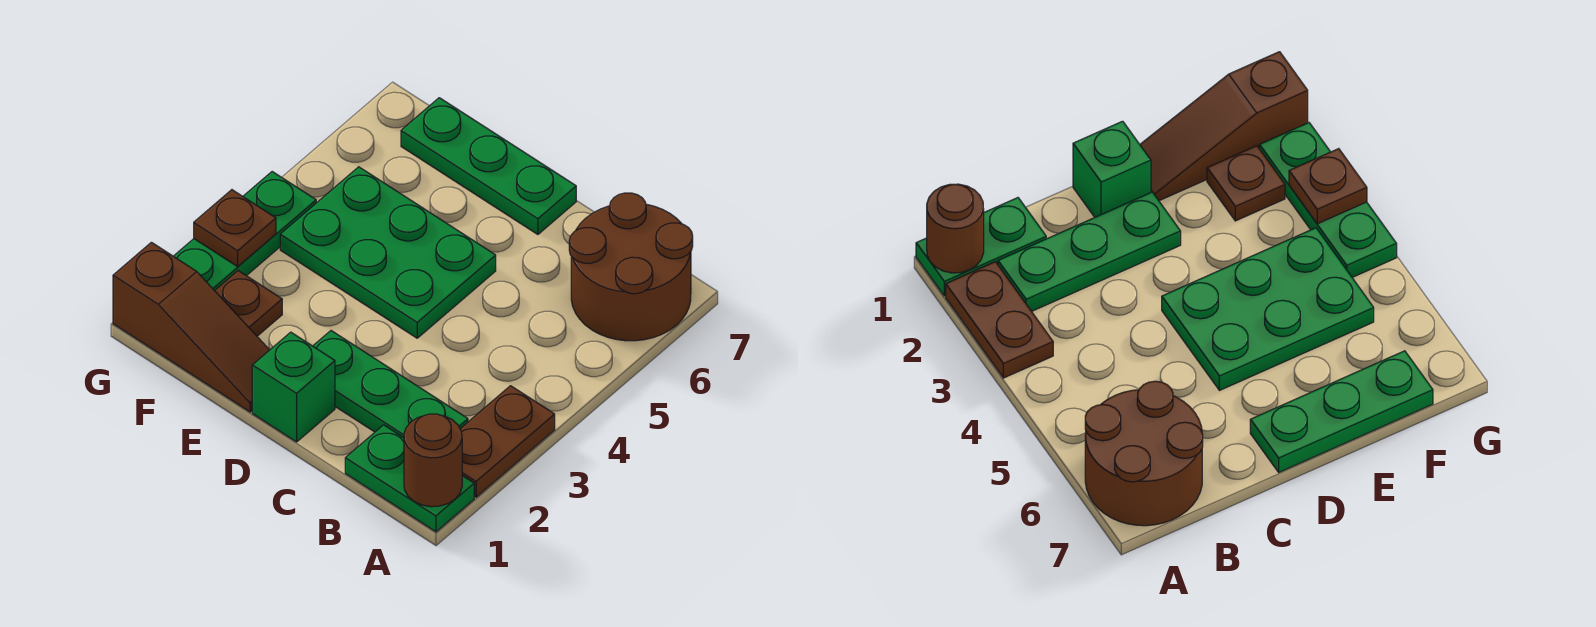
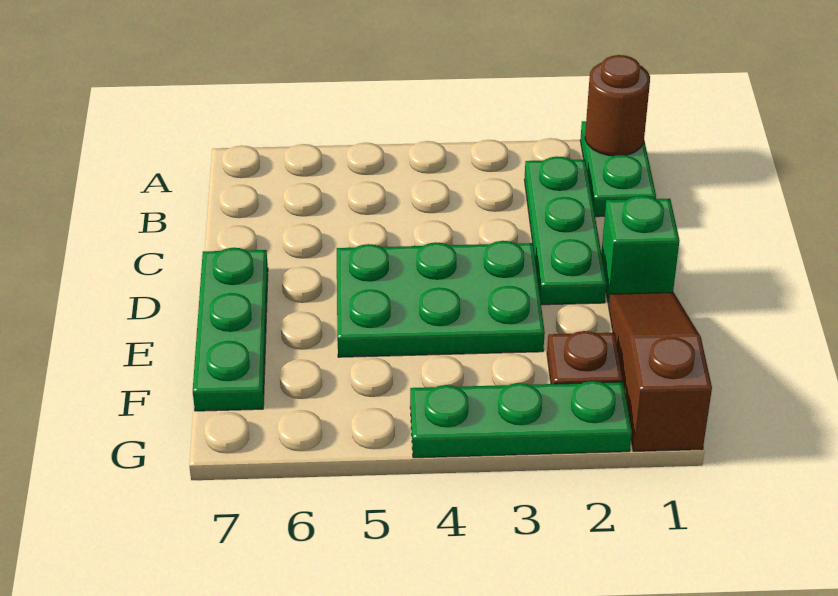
brown 1x2 plate [461,386,555,497] -> none
brown 2x2 round brick [569,193,693,341] -> none
green 2x3 plate [280,167,496,338] -> green 2x3 plate turned to [337,241,545,357]
brown 1x1 plate [194,190,276,266] -> none

